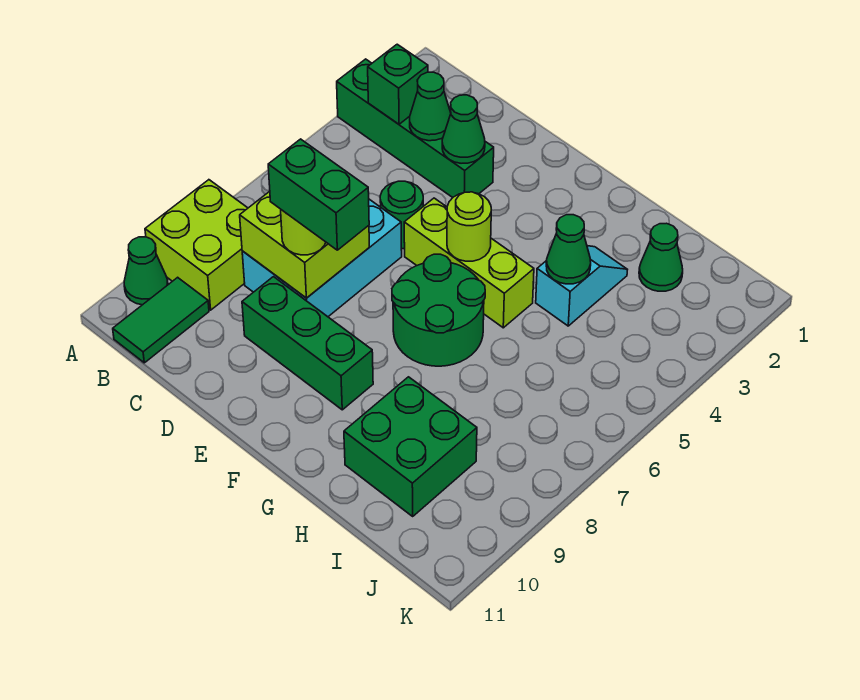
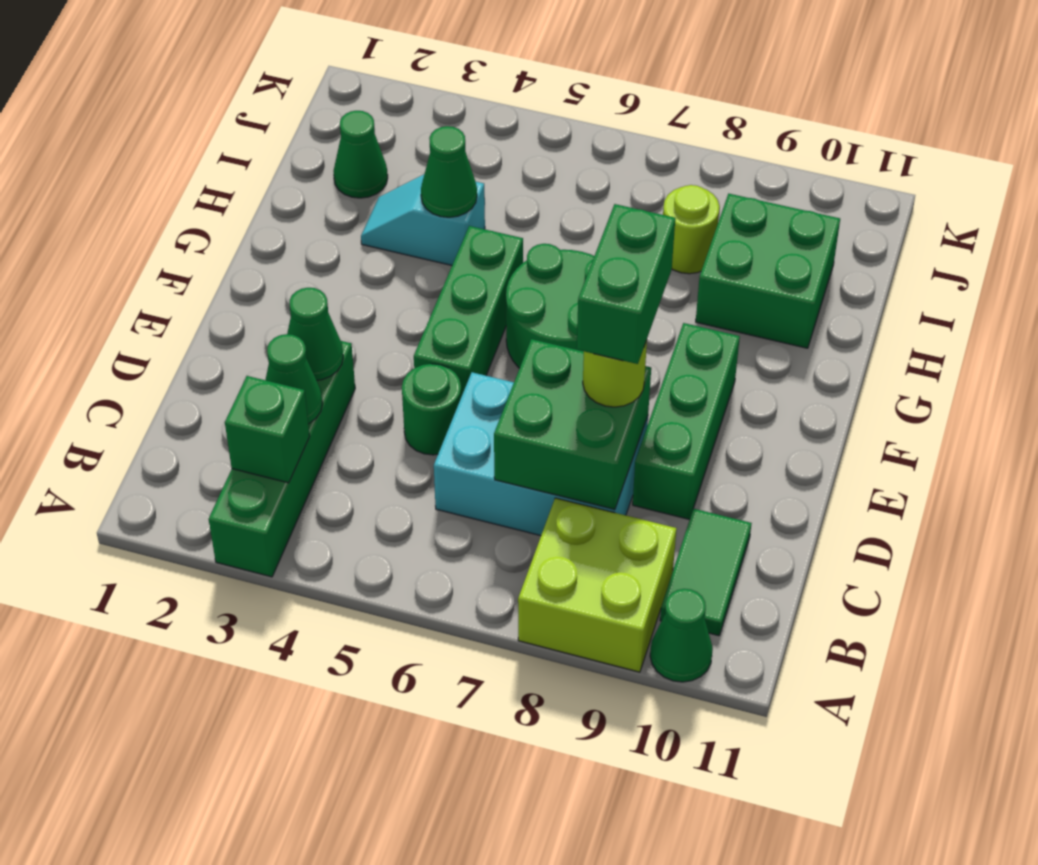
green 1x2 tile [113,277,209,363] -> green 1x2 tile turned to [660,509,752,636]
lime 2x2 brick [240,191,369,298] -> green 2x2 brick [494,339,651,510]
lime 1x3 brick [404,198,534,328] -> green 1x3 brick [414,226,523,396]
lime 1x1 round brick [447,192,491,261] -> lime 1x1 round brick moved to [663,185,720,274]

